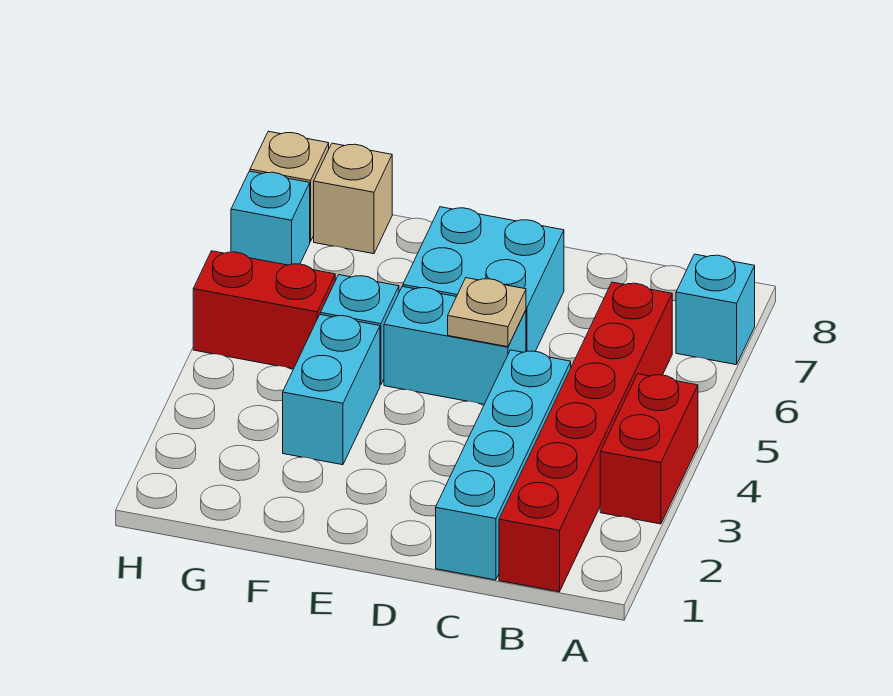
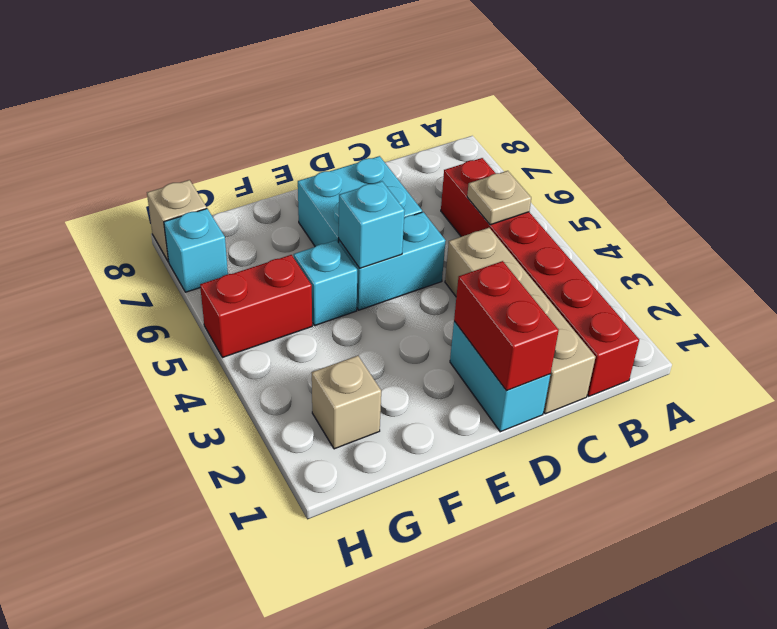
red 1x2 brick [600,374,698,524] -> red 1x2 brick moved to [454,261,559,391]
cyan 1x1 brick [676,254,755,365] -> cyan 1x1 brick moved to [339,181,405,268]
cyan 1x4 brick [436,350,571,580] -> tan 1x4 brick [445,228,595,414]
tan 1x1 plate [448,278,526,347] -> tan 1x1 plate moved to [467,171,531,225]
cyan 1x2 brick [283,315,380,465] -> cyan 1x2 brick moved to [450,321,550,432]
tan 1x1 brick [314,143,392,254] -> tan 1x1 brick moved to [312,356,381,449]

